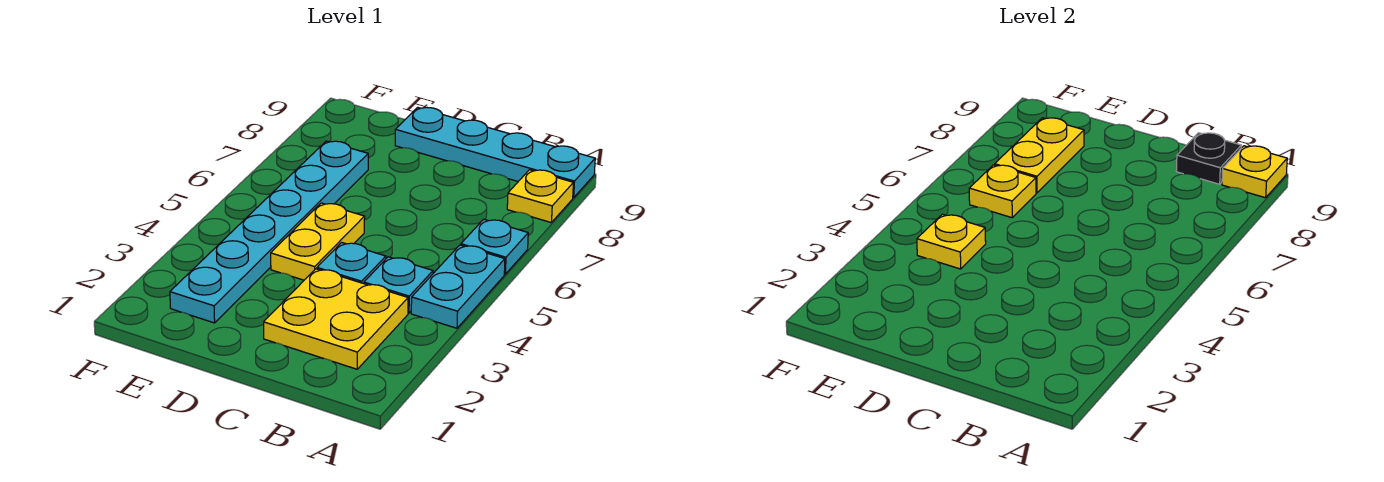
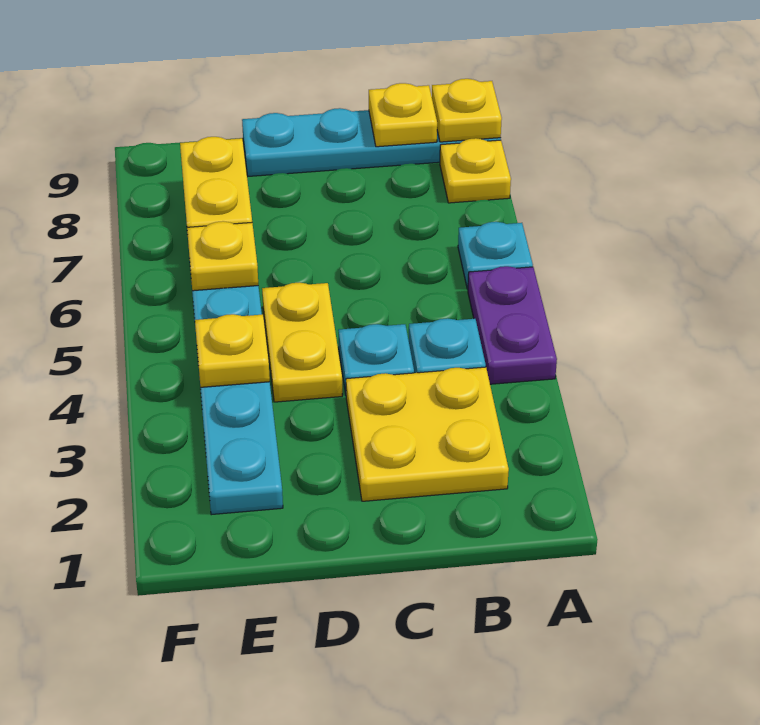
cyan 1x2 plate [411,245,505,328] -> purple 1x2 plate [468,266,557,384]
black 1x1 plate [1176,133,1241,184] -> yellow 1x1 plate [369,83,437,147]

